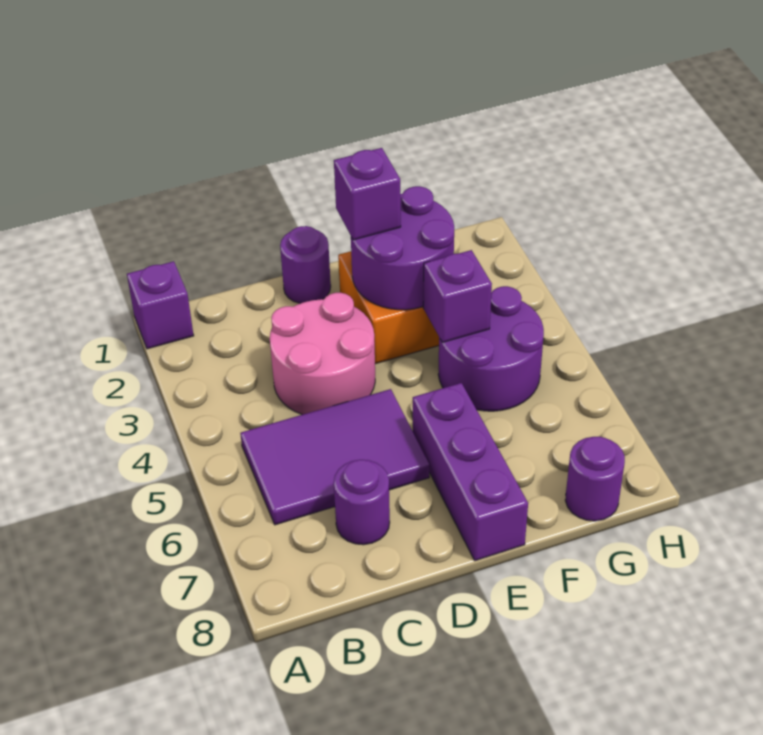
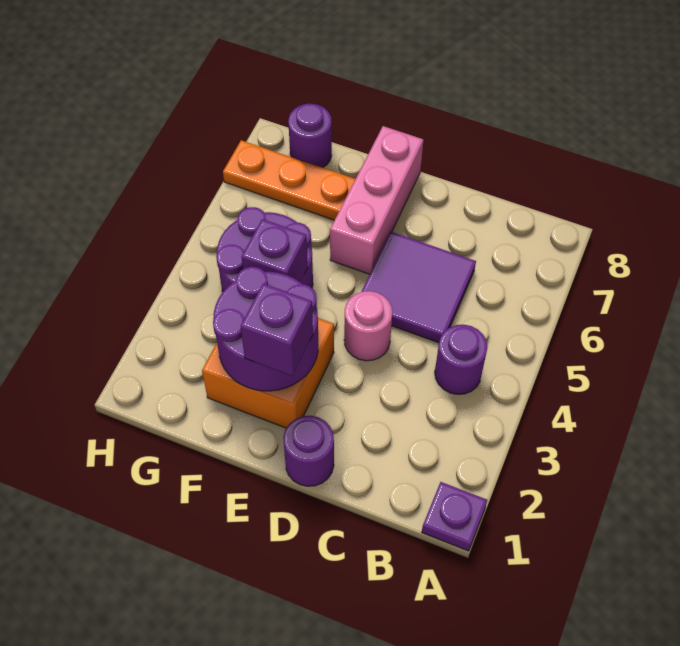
purple 1x1 brick [127,261,194,349] -> purple 1x1 plate [422,482,487,551]
purple 2x3 tile [240,389,429,525] -> purple 2x2 tile [362,232,476,343]
pink 2x2 round brick [270,293,375,415] -> pink 1x1 round brick [344,291,392,361]
purple 1x1 round brick [334,460,390,545] -> purple 1x1 round brick moved to [435,325,488,394]
purple 1x3 brick [413,383,528,561] -> pink 1x3 brick [330,126,423,274]
none -> orange 1x3 plate [223,140,355,220]

